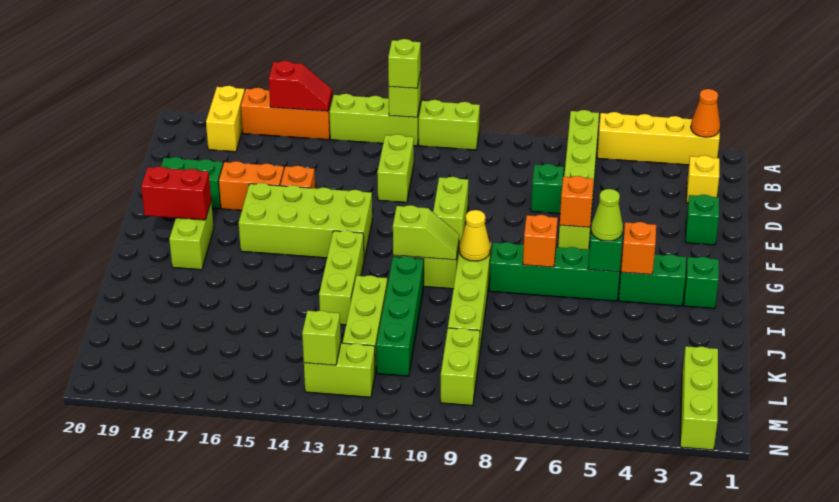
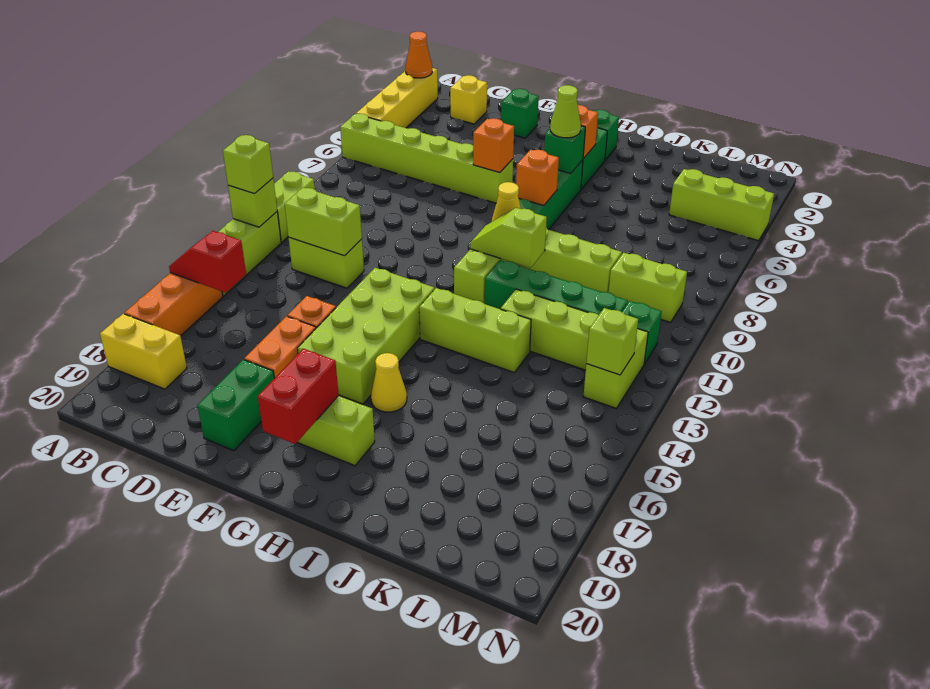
red 1x2 slope [269,61,332,111] -> red 1x2 slope turned to [169,231,246,293]
green 1x1 brick [531,164,564,213] -> green 1x1 brick moved to [622,301,662,364]
lime 1x2 brick [433,177,468,244] -> lime 1x2 brick moved to [285,188,362,256]
lime 1x2 slope [393,205,459,260] -> lime 1x2 slope turned to [470,208,547,268]
none -> yellow 1x1 cone [371,353,407,412]
lime 1x3 brick [680,346,718,450] -> lime 1x3 brick moved to [669,169,774,241]

